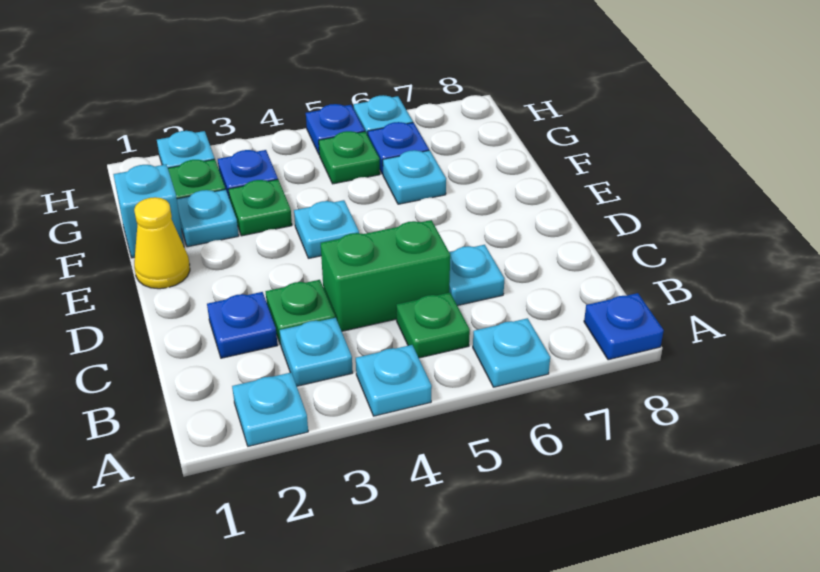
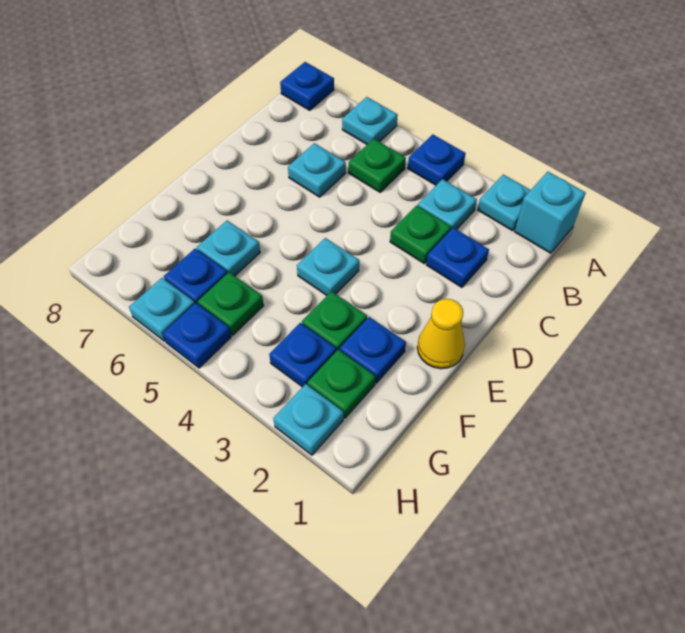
cyan 1x1 plate [356,345,432,416] -> blue 1x1 plate [408,134,466,185]
green 1x2 brick [321,220,450,331] -> none
cyan 1x1 brick [113,164,184,258] -> cyan 1x1 brick moved to [514,172,586,253]
cyan 1x1 plate [177,189,239,247] -> blue 1x1 plate [340,317,406,383]

